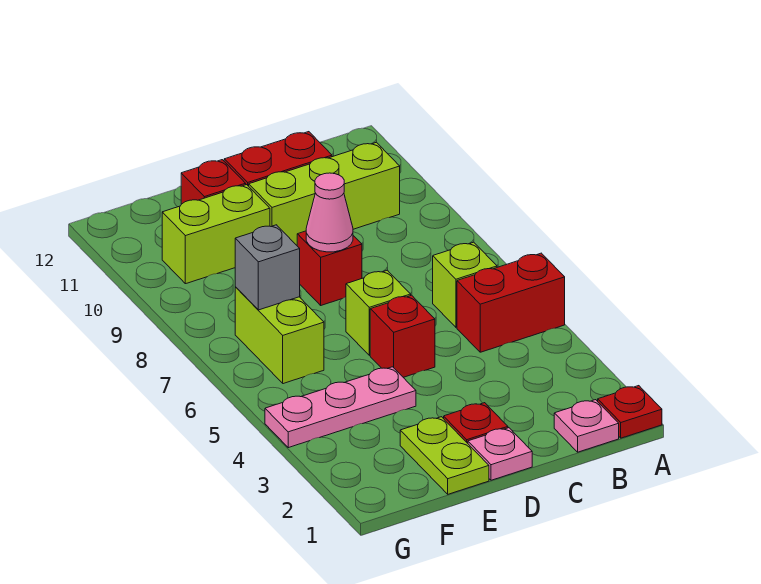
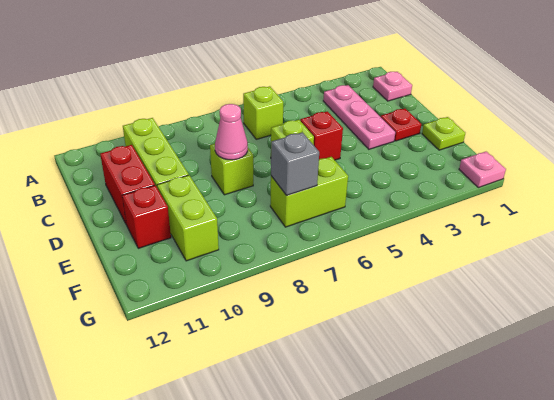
red 1x1 plate [598,386,662,438] -> none
red 1x2 brick [457,253,565,352] -> none
pink 1x1 plate [468,428,532,480] -> pink 1x1 plate moved to [459,152,506,188]
red 1x1 brick [297,231,362,305] -> lime 1x1 brick [210,144,253,195]
lime 1x2 plate [400,417,489,494] -> lime 1x1 plate [422,117,465,150]
pink 1x3 plate [265,367,416,448] -> pink 1x3 plate moved to [323,85,395,149]

